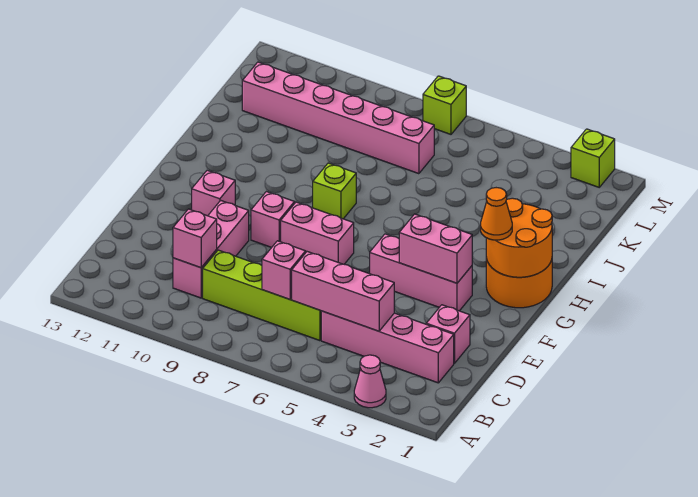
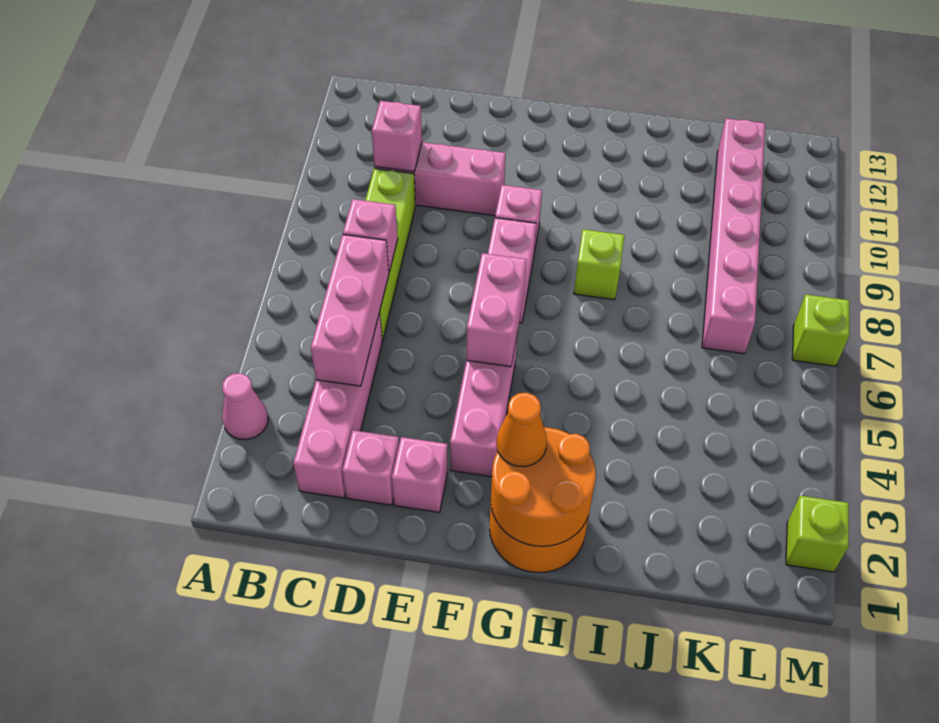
pink 1x2 brick [399,214,472,283] -> pink 1x2 brick moved to [466,253,527,367]
pink 1x1 brick [192,170,235,216] -> pink 1x1 brick moved to [392,437,448,512]

